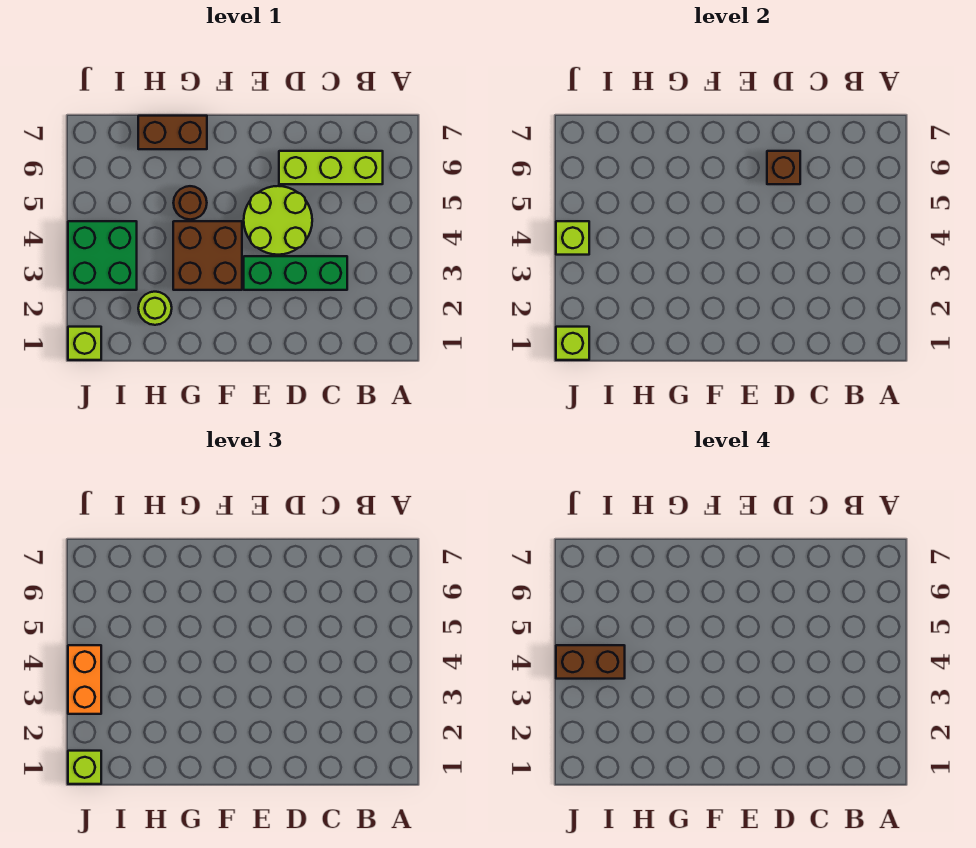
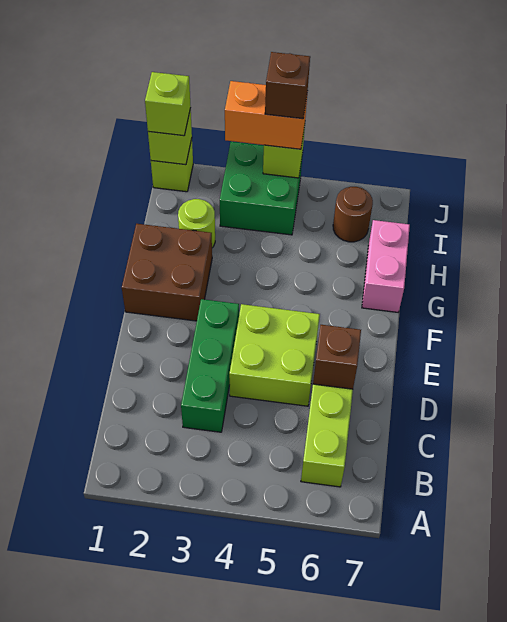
lime 2x2 round brick [244,186,312,255] -> lime 2x2 brick [229,304,320,406]
brown 2x2 brick [173,221,242,290] -> brown 2x2 brick moved to [122,224,212,321]
brown 1x1 round brick [173,186,207,220] -> brown 1x1 round brick moved to [333,187,373,242]
brown 1x2 brick [138,116,207,149] -> pink 1x2 brick [362,220,410,312]
brown 1x2 brick [556,645,625,679] -> brown 1x1 brick [265,52,310,119]

